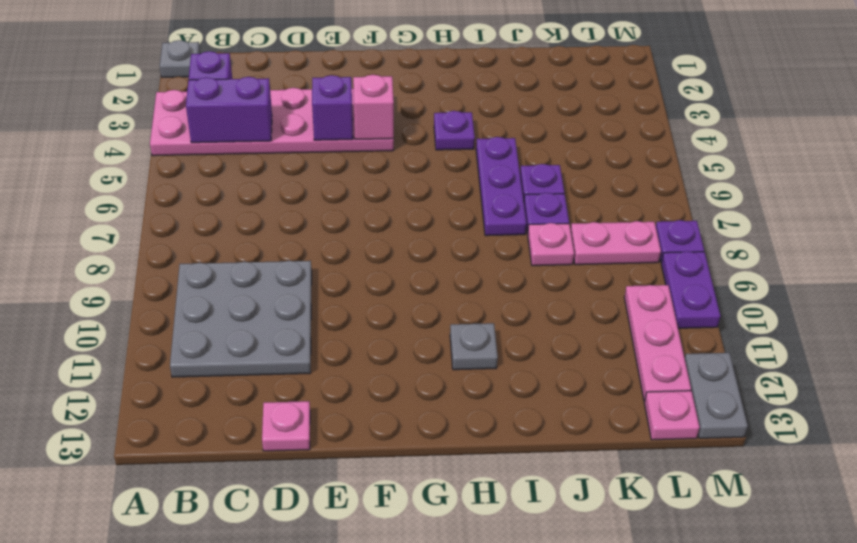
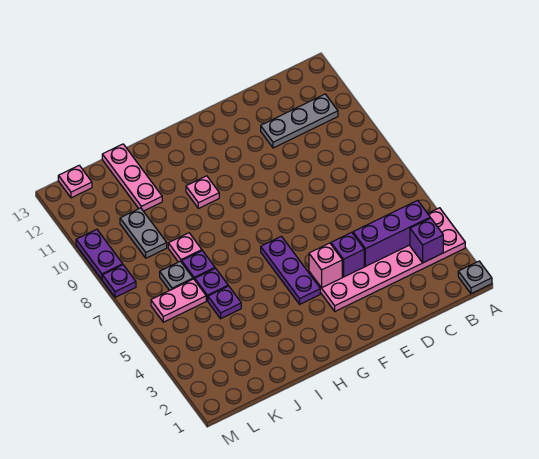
purple 1x2 brick [186,77,272,143] -> purple 1x3 brick [353,200,430,266]
grey 3x3 plate [170,261,312,377] -> grey 1x3 plate [261,94,338,148]
pink 1x1 plate [262,401,310,451] -> pink 1x1 plate moved to [186,176,219,208]
purple 1x1 plate [434,111,475,150] -> purple 1x1 plate moved to [208,286,241,319]
grey 1x1 plate [450,323,498,370] -> grey 1x1 plate moved to [160,261,193,290]
purple 1x3 plate [476,137,526,236] -> purple 1x3 plate moved to [261,236,320,304]
pink 1x2 plate [571,221,661,265] -> pink 1x2 plate moved to [151,279,206,322]
pink 1x3 plate [624,285,691,401] -> pink 1x3 plate moved to [102,144,162,211]
grey 1x2 plate [685,353,748,438] -> grey 1x2 plate moved to [120,208,167,258]

